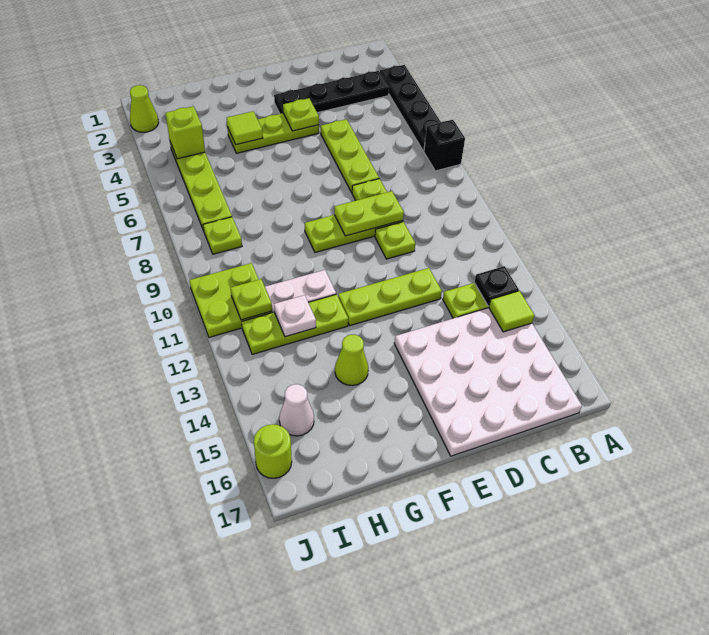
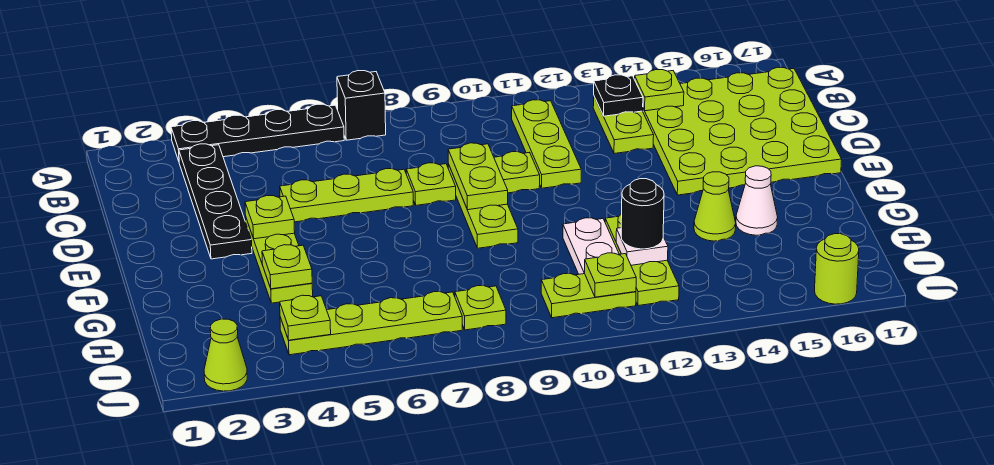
white 4x4 plate [394,308,582,456] -> lime 4x4 plate [643,67,842,195]
lime 1x1 tile [489,291,534,332] -> lime 1x1 plate [635,70,684,111]
lime 1x3 plate [338,268,442,326] -> lime 1x3 plate moved to [512,100,581,188]
lime 1x1 tile [227,111,263,145] -> lime 1x1 plate [262,245,312,289]
none -> black 1x1 round brick [621,179,664,249]
lime 1x1 brick [165,106,205,159] -> lime 1x1 plate [280,295,331,340]
lime 2x2 plate [189,263,272,337] -> lime 1x2 plate [541,274,636,318]
white 1x1 cone [279,384,314,436] -> white 1x1 cone moved to [736,166,778,235]

